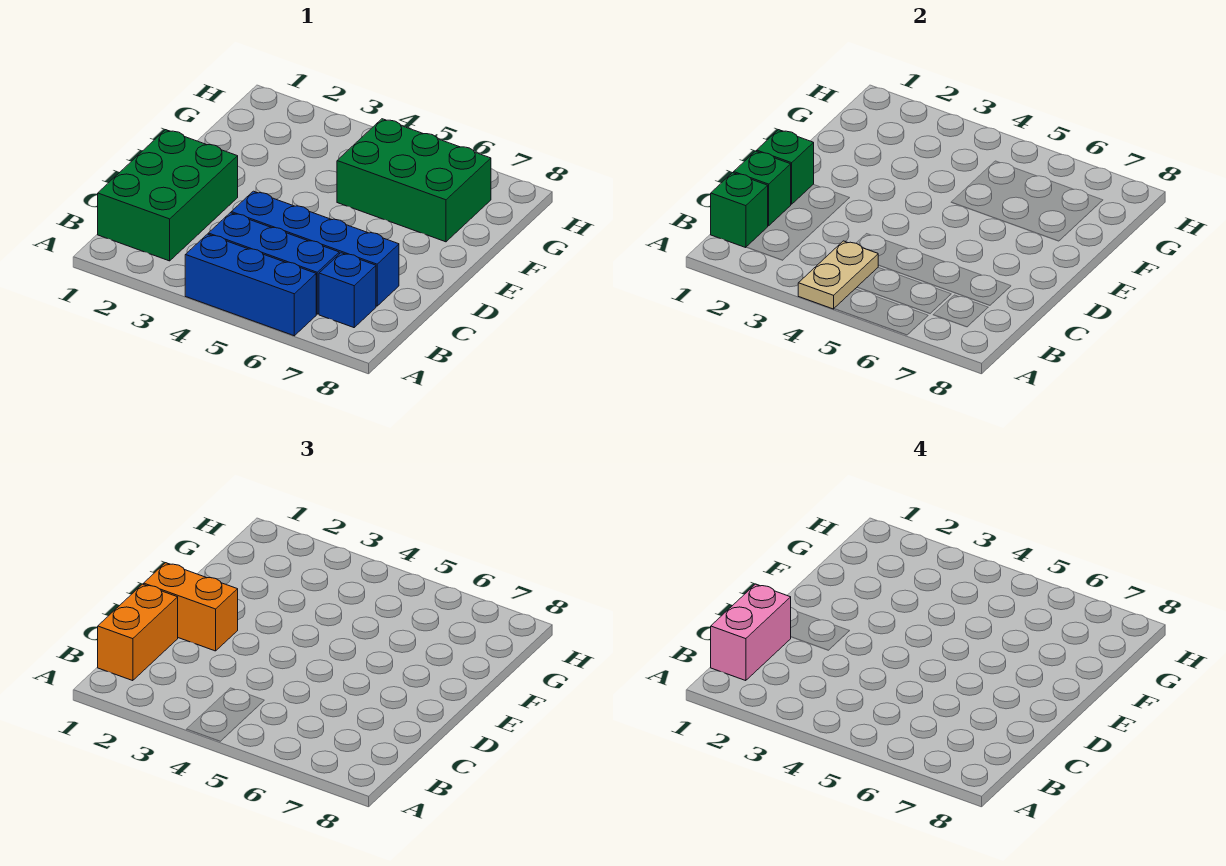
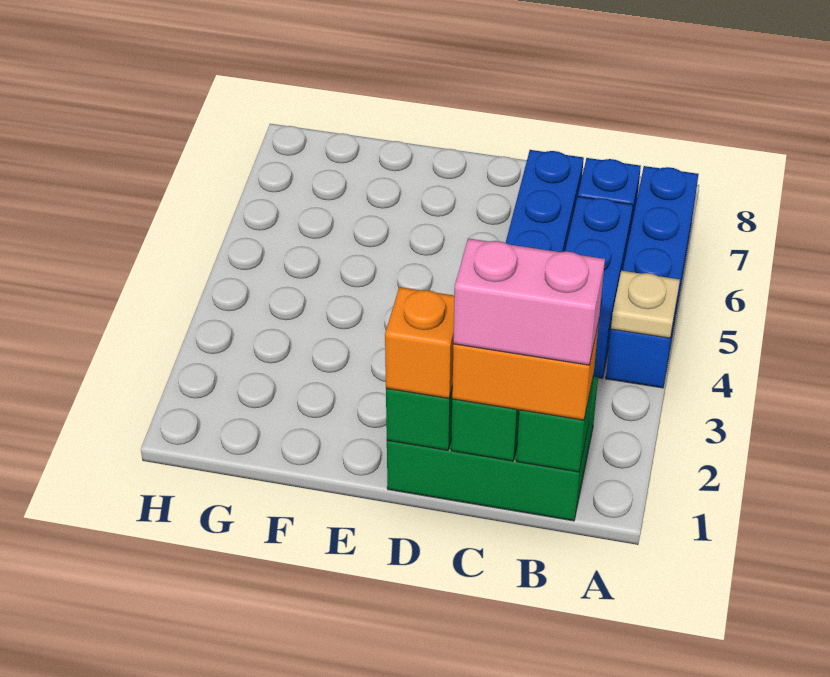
blue 1x3 brick [185,234,316,336] -> blue 1x4 brick [606,166,698,388]
tan 1x2 plate [798,241,878,309] -> tan 1x1 plate [611,271,680,338]
orange 1x2 brick [144,563,238,651] -> orange 1x1 brick [385,287,455,398]
green 2x3 brick [337,119,491,242] -> none

